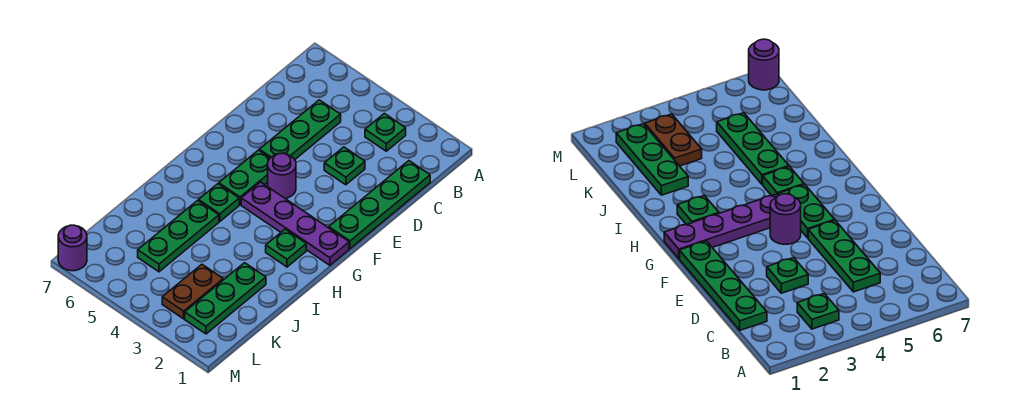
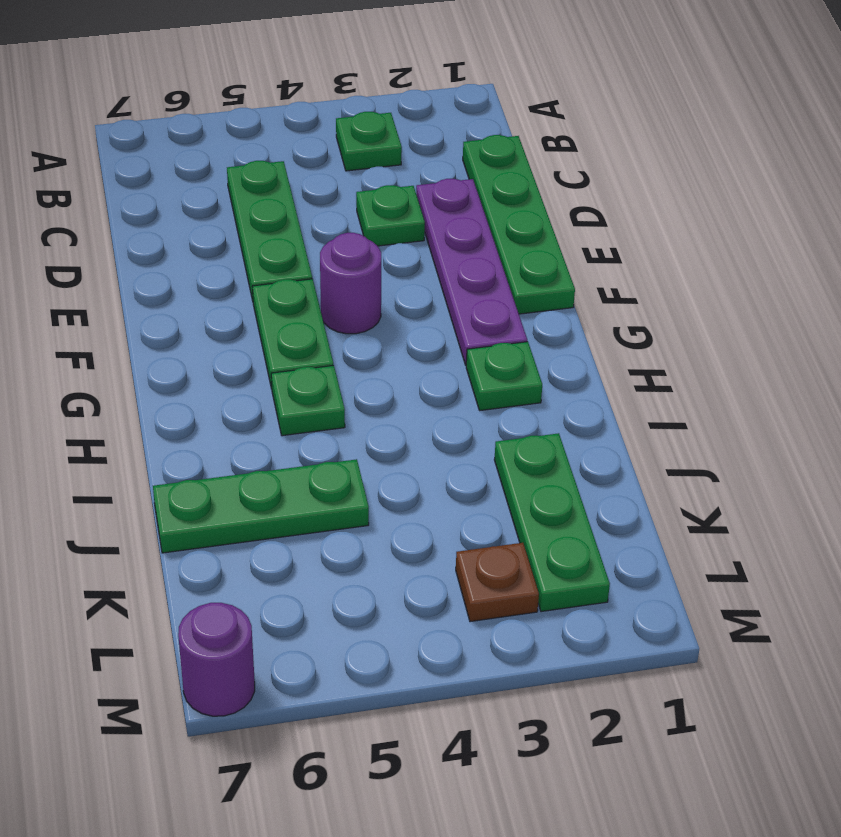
purple 1x4 plate [241,182,349,265] -> purple 1x4 plate turned to [416,179,527,365]
green 1x3 plate [138,200,219,272] -> green 1x3 plate turned to [153,459,369,553]
brown 1x2 plate [162,264,223,319] -> brown 1x1 plate [456,543,539,622]

